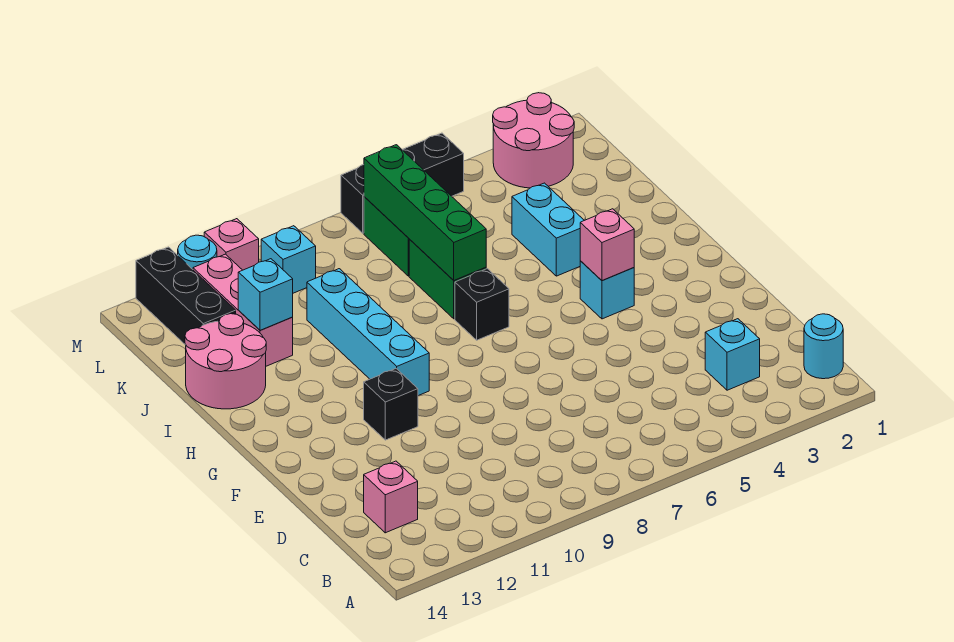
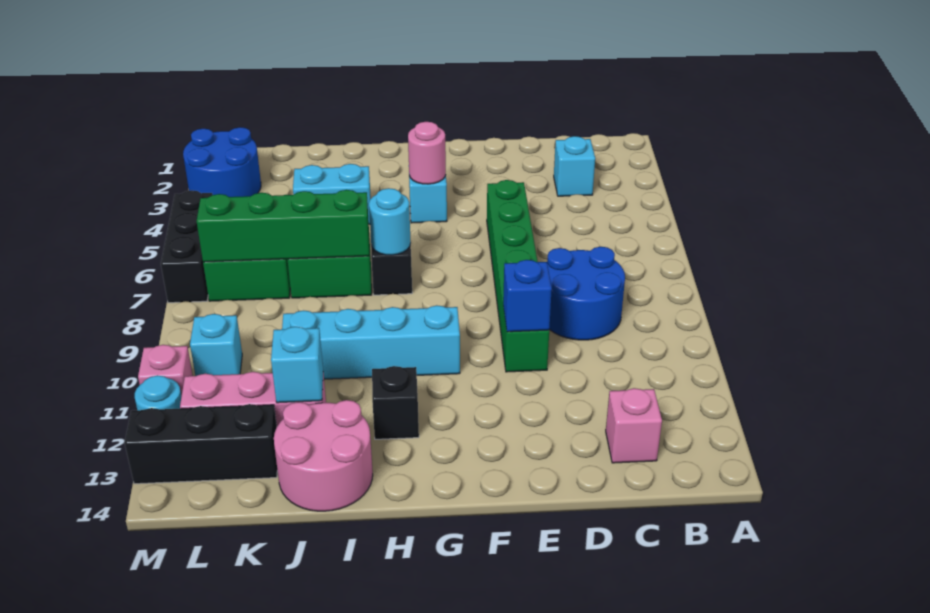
cyan 1x1 round brick [804,314,843,379] -> cyan 1x1 round brick moved to [369,188,411,255]
none -> blue 2x2 round brick [547,247,625,340]
none -> green 1x6 brick [487,180,549,372]
none -> blue 1x1 brick [503,260,552,332]
black 1x1 brick [364,369,418,440] -> black 1x1 brick moved to [372,366,419,439]
pink 1x1 brick [580,209,634,281] -> pink 1x1 round brick [408,122,446,184]
pink 2x2 round brick [493,93,574,188] -> blue 2x2 round brick [183,127,261,197]

